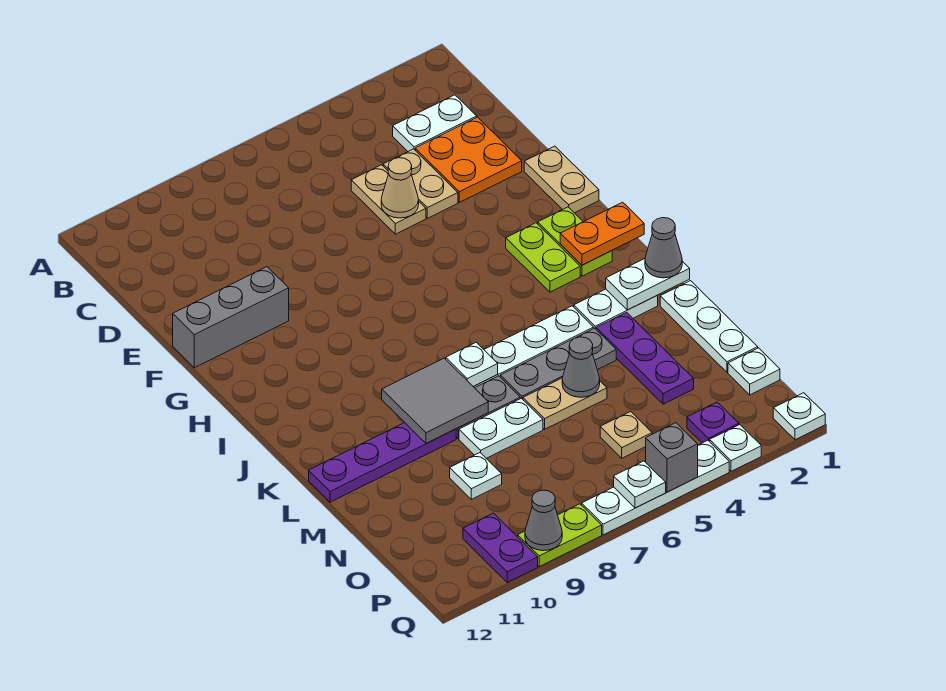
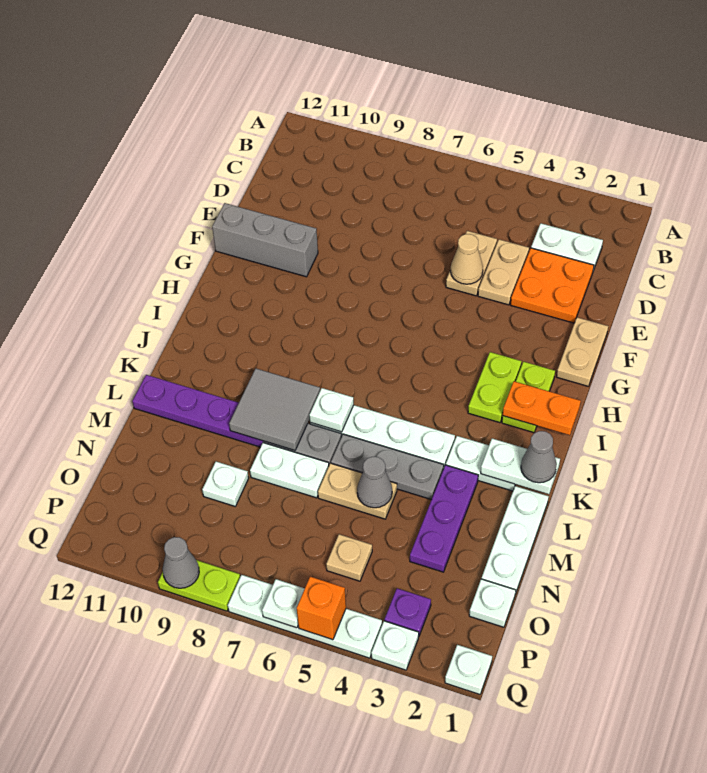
purple 1x2 plate [463,513,538,582] -> none
grey 1x1 brick [646,423,698,492] -> orange 1x1 brick [297,577,346,640]

